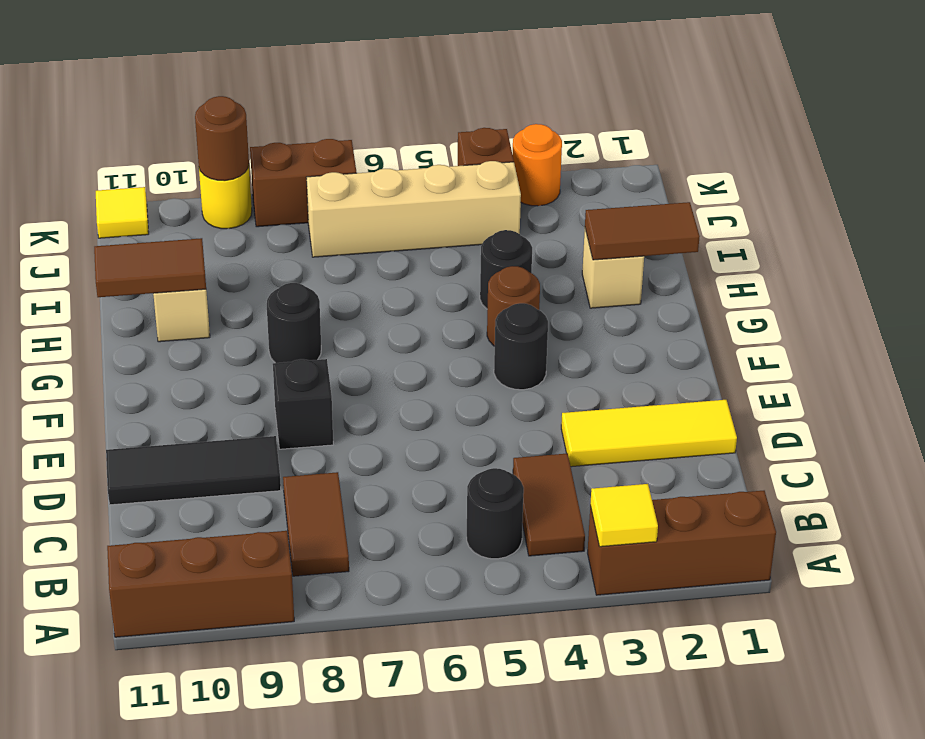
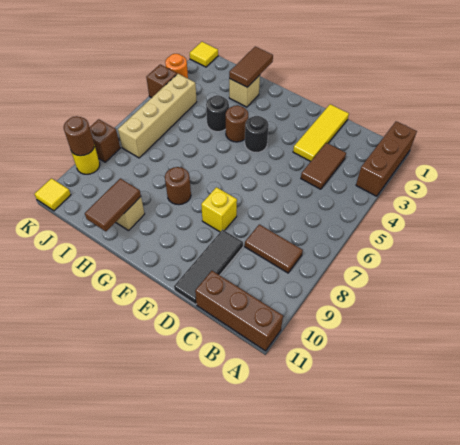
yellow 1x1 tile [590,484,658,547] -> yellow 1x1 tile moved to [190,42,218,67]
brown 1x3 brick [107,531,294,637] -> brown 1x3 brick turned to [195,271,283,351]
brown 1x2 tile [513,453,585,556] -> brown 1x2 tile turned to [301,143,346,189]
black 1x1 round brick [467,468,524,559] -> none
black 1x1 brick [273,359,333,449] -> yellow 1x1 brick [201,187,237,232]
black 1x1 round brick [267,283,321,363] -> brown 1x1 round brick [165,167,191,205]
brown 1x2 brick [250,139,357,227] -> brown 1x1 brick [90,119,120,162]

